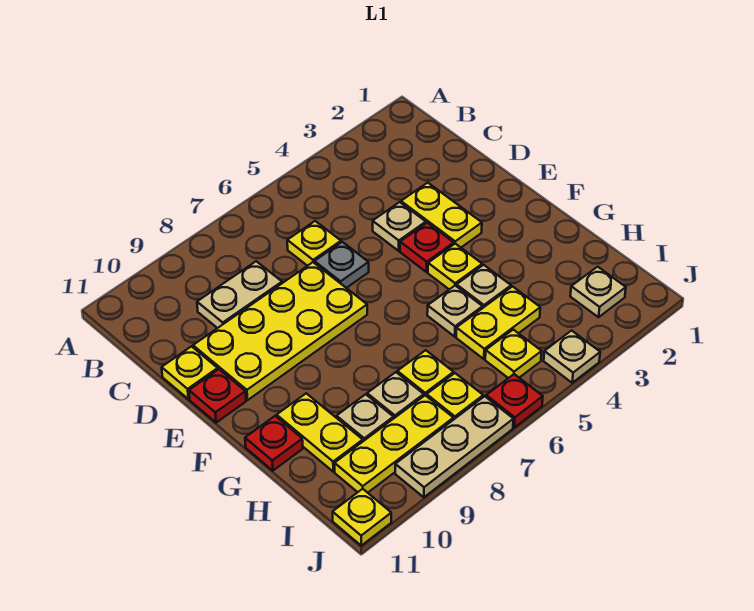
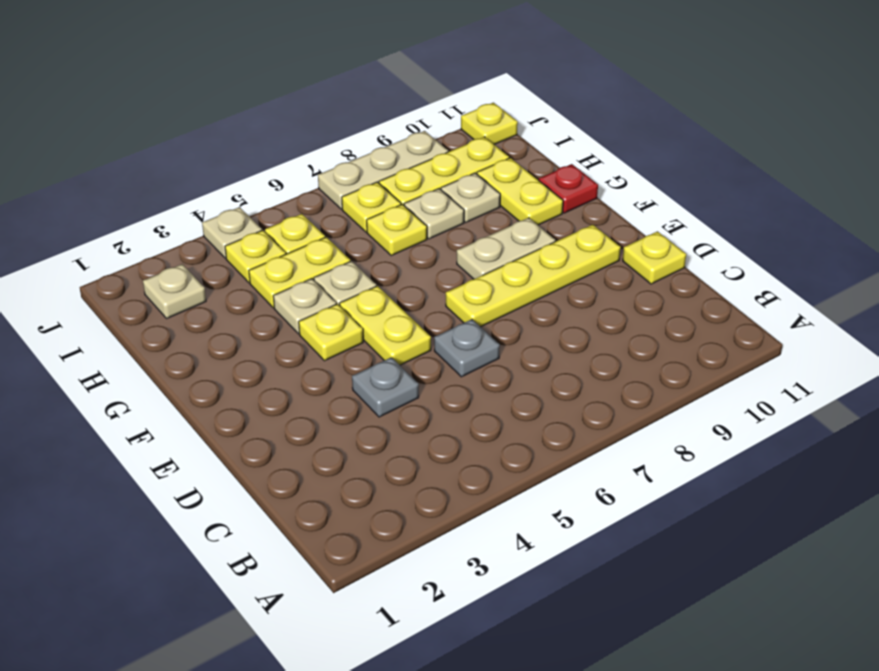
yellow 1x1 plate [287,221,341,266] -> yellow 1x1 plate moved to [225,230,286,283]
tan 1x2 plate [197,261,282,328] -> tan 1x2 plate moved to [457,218,555,279]
yellow 1x2 plate [401,183,482,247] -> yellow 1x2 plate moved to [340,286,431,365]
tan 1x1 plate [373,202,426,251] -> grey 1x1 plate [352,357,419,417]
yellow 2x4 plate [193,262,367,400] -> yellow 1x4 plate [446,225,621,327]
red 1x1 plate [400,223,454,272] -> none
red 1x1 plate [189,369,246,423] -> none
red 1x1 plate [486,374,543,427] -> none

